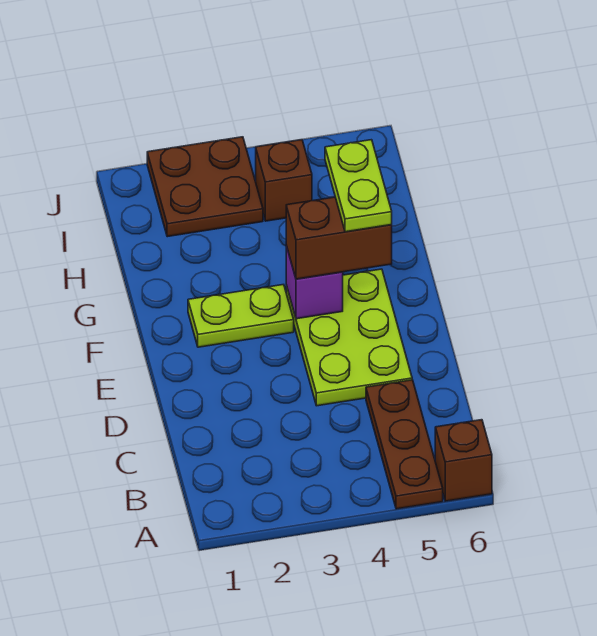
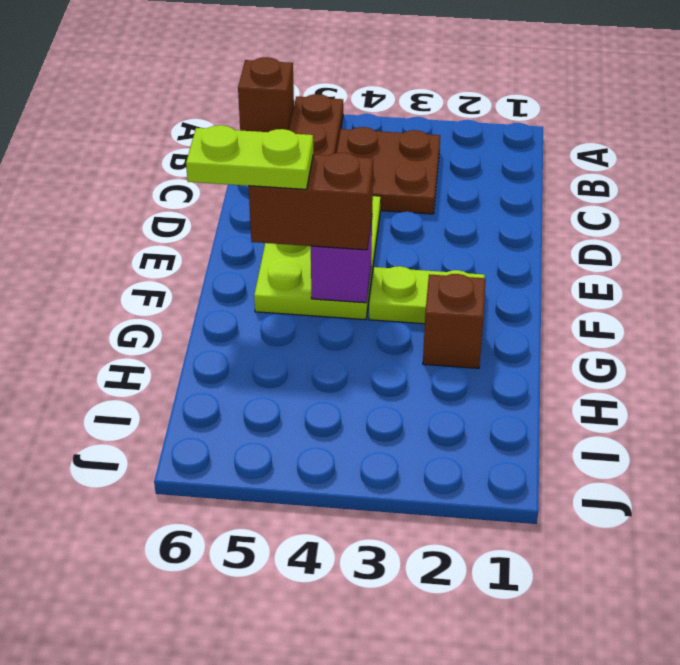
lime 1x2 plate [325,140,392,232] -> lime 1x2 plate turned to [186,125,313,189]
brown 2x2 plate [147,137,263,237] -> brown 2x2 plate moved to [337,127,440,214]
brown 1x1 brick [256,140,312,221] -> brown 1x1 brick moved to [423,274,486,368]

